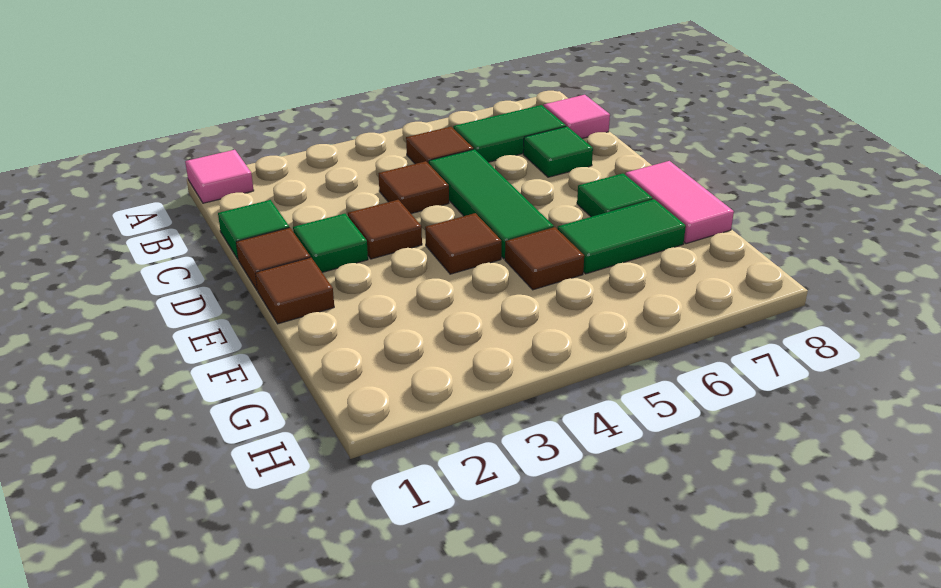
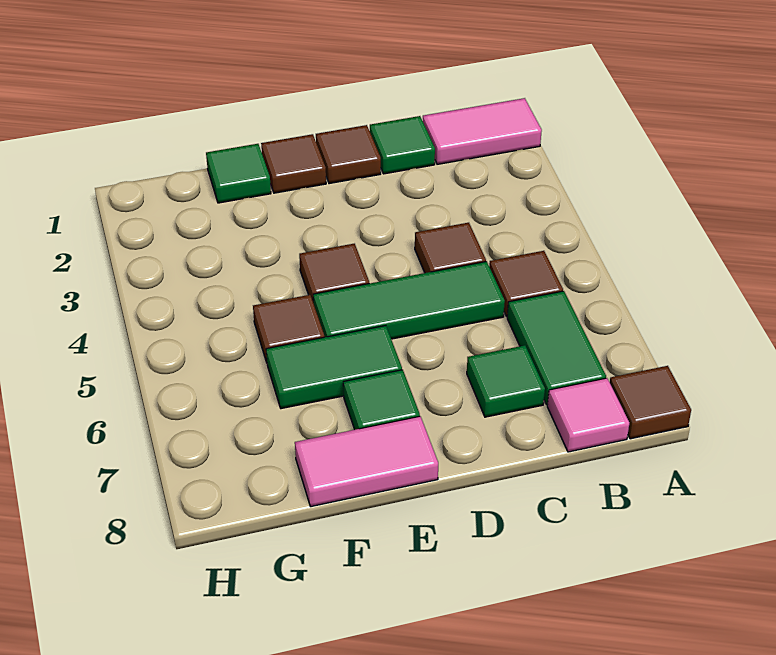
pink 1x1 tile [185,150,254,203] -> pink 1x2 tile [423,98,542,164]
green 1x1 tile [293,214,368,272] -> green 1x1 tile moved to [206,144,271,203]
brown 1x1 tile [348,200,422,259] -> brown 1x1 tile moved to [610,366,691,439]
green 1x2 tile [557,199,686,274] -> green 1x2 tile turned to [266,326,402,409]

